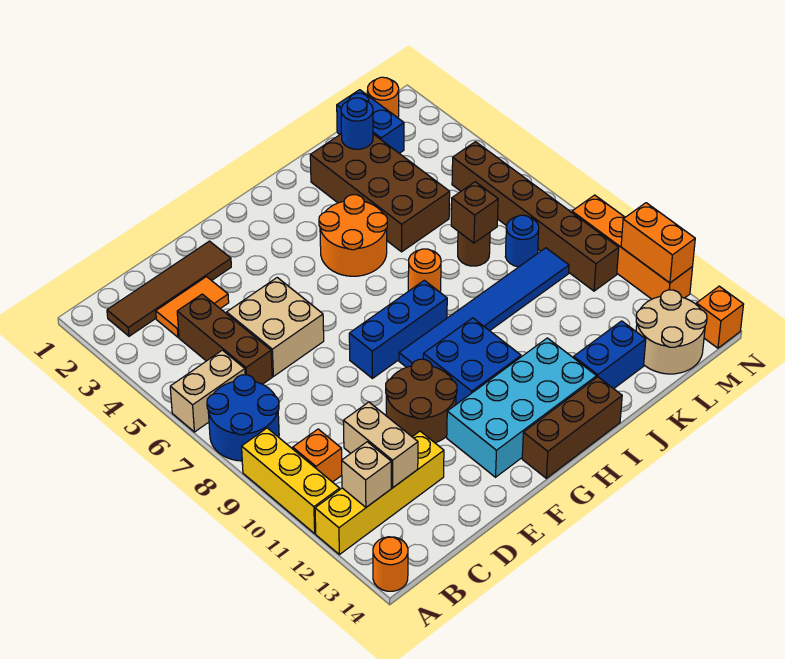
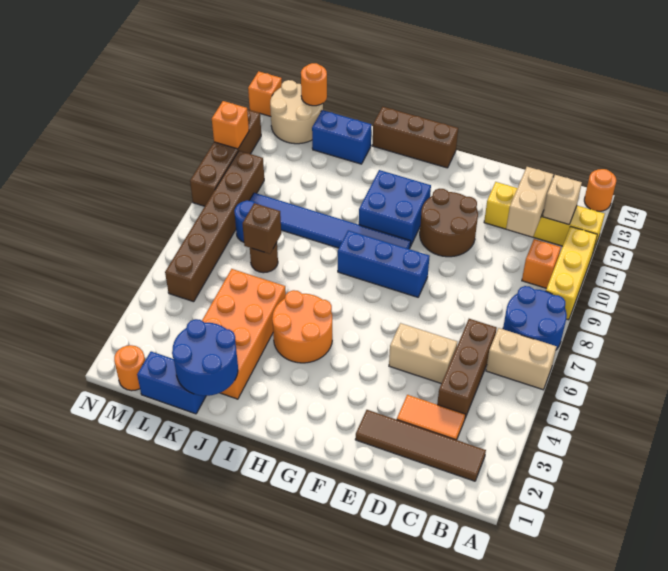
tan 2x2 brick [227,278,324,376] -> tan 1x2 brick [389,323,457,384]
cyan 2x4 brick [447,338,597,477] -> none
orange 1x1 round brick [408,249,441,292] -> orange 1x1 round brick moved to [301,63,327,106]
brown 2x4 brick [310,134,450,252] -> orange 2x4 brick [202,269,286,399]
blue 1x1 round brick [341,98,373,149] -> blue 2x2 round brick [172,319,238,396]
blue 1x2 brick [337,90,404,153] -> blue 1x2 brick turned to [137,351,206,414]
orange 1x4 brick [572,195,692,299] -> brown 1x4 brick [190,110,261,206]
orange 1x2 brick [621,203,695,283] -> orange 1x1 brick [212,101,249,149]

